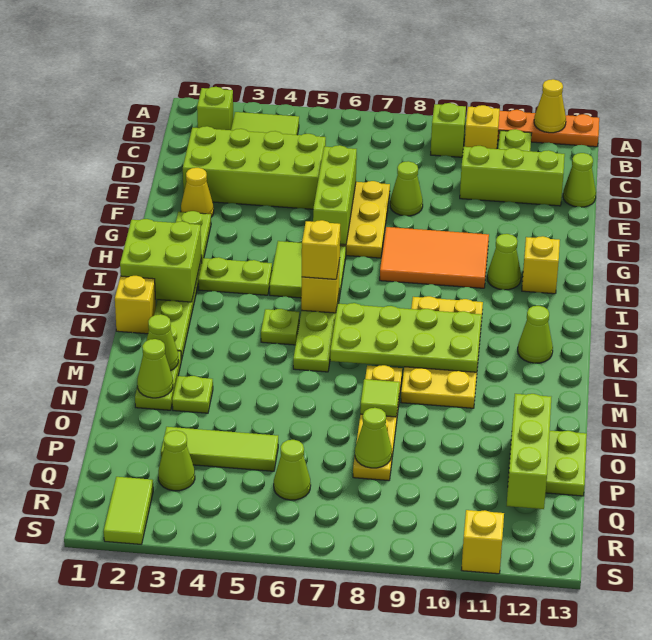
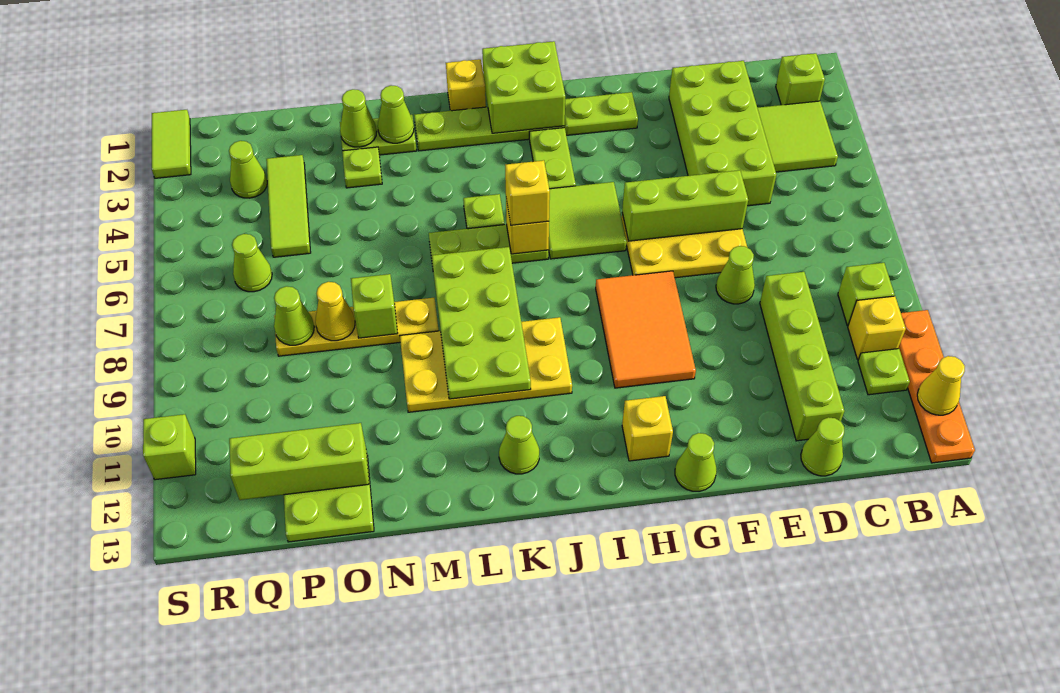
lime 1x3 brick [460,146,565,206] -> lime 1x4 brick [760,272,844,441]
yellow 1x1 cone [181,168,214,217] -> yellow 1x1 cone moved to [315,282,355,341]
lime 1x1 cone [487,234,521,290] -> lime 1x1 cone moved to [675,433,717,491]
lime 1x1 tile [360,379,400,417] -> lime 1x1 brick [351,274,398,338]
lime 1x2 tile [104,477,153,544] -> lime 1x2 tile turned to [152,110,191,178]
yellow 1x1 brick [462,510,504,574] -> lime 1x1 brick [143,414,196,480]

